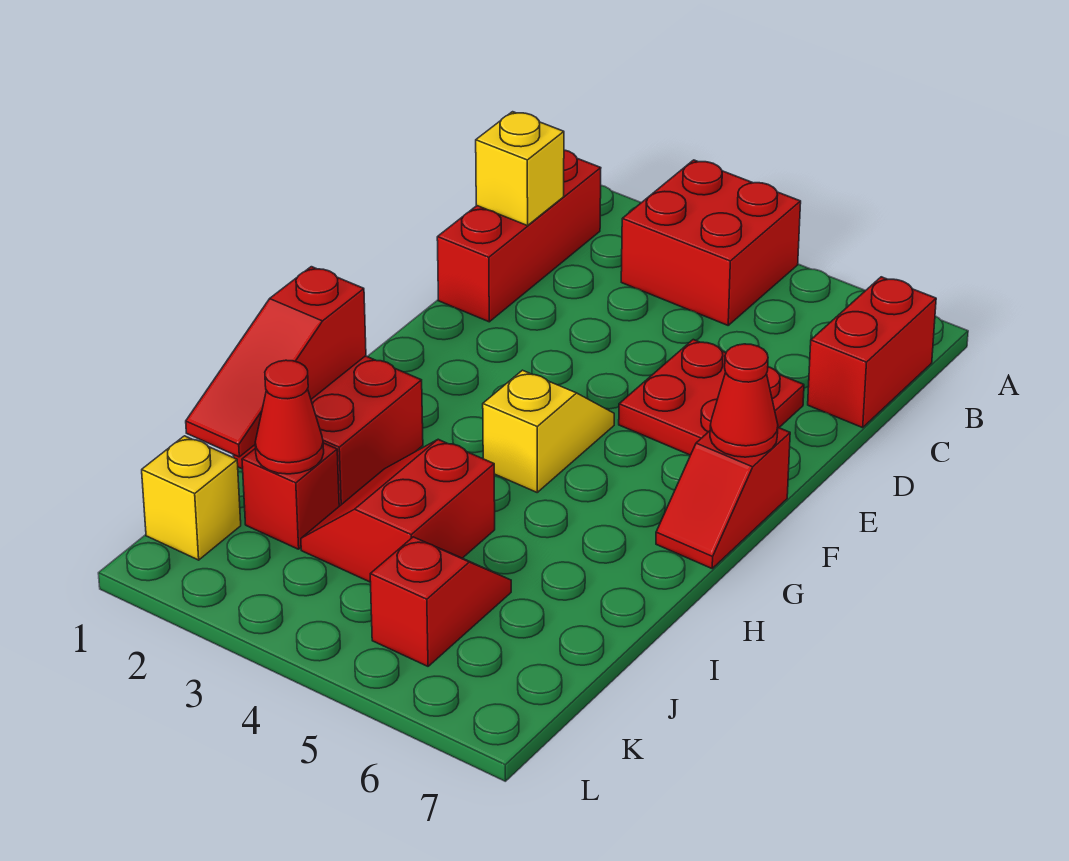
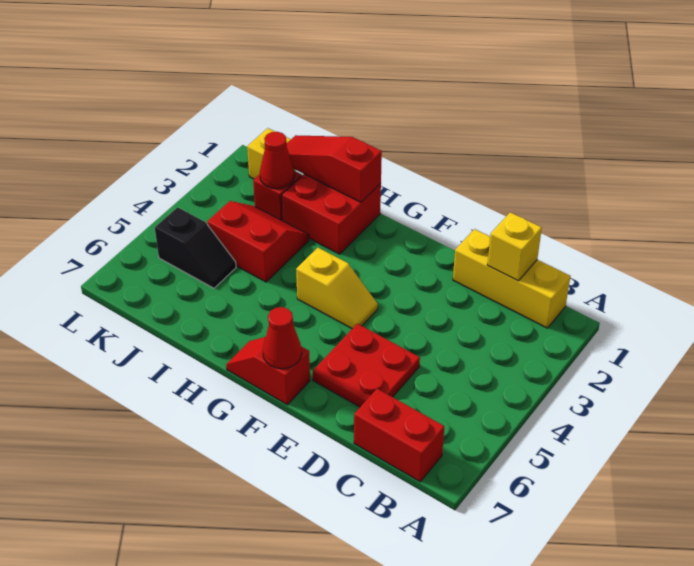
red 2x2 brick [621,160,801,325] -> none
red 1x3 brick [437,150,601,322] -> yellow 1x3 brick [453,229,571,328]
red 1x2 slope [370,537,511,666] -> black 1x2 slope [155,207,236,288]

